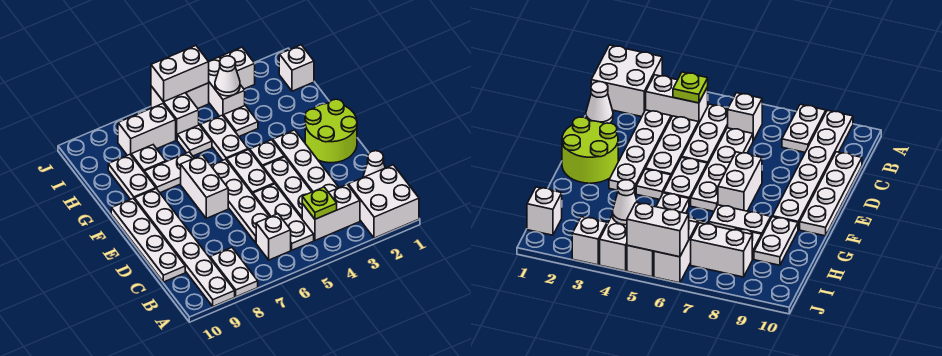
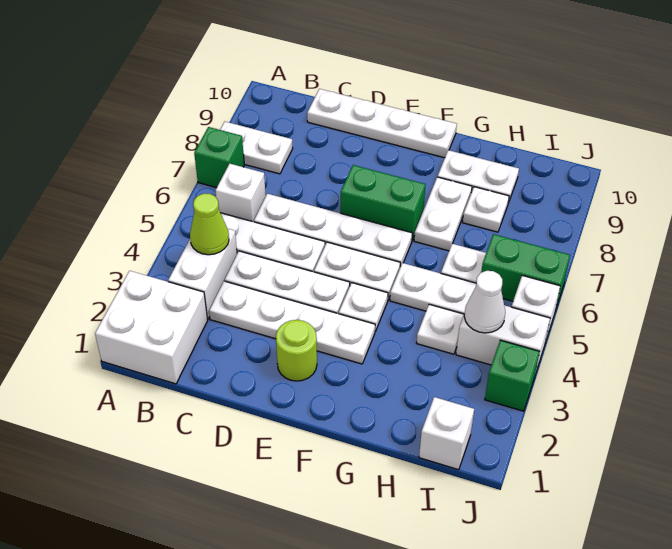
none -> green 1x1 brick [194,127,244,188]
white 1x6 plate [135,189,235,306] -> none
lime 1x1 plate [302,187,337,219] -> lime 1x1 cone [190,193,229,255]
white 1x1 cone [363,151,385,177] -> none
lime 2x2 round brick [305,99,357,163] -> lime 1x1 round brick [276,320,317,381]
white 1x2 brick [181,155,228,218] -> green 1x2 brick [340,165,426,240]
white 1x2 brick [151,86,199,140] -> green 1x2 brick [481,234,570,311]
white 1x2 brick [118,104,176,155] -> none
white 1x1 brick [220,47,255,89] -> green 1x1 brick [485,340,540,411]
white 1x2 brick [151,46,209,102] -> none

